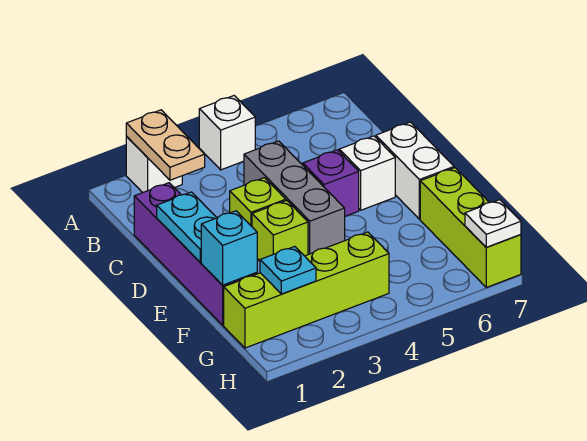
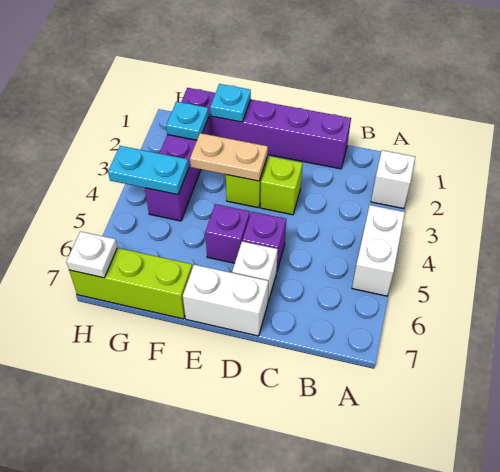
tan 1x2 plate [126,110,205,180] -> tan 1x2 plate moved to [190,133,268,181]
white 1x1 brick [199,96,255,170] -> white 1x2 brick [352,205,405,296]
grey 1x3 brick [244,141,345,255] -> none
cyan 1x2 plate [157,192,217,262] -> cyan 1x2 plate moved to [108,146,189,195]
none -> purple 1x1 brick [205,204,250,263]
cyan 1x1 brick [201,211,257,285] -> cyan 1x1 plate [210,84,251,122]
lime 1x4 brick [224,232,389,348] -> purple 1x4 brick [145,88,215,221]

